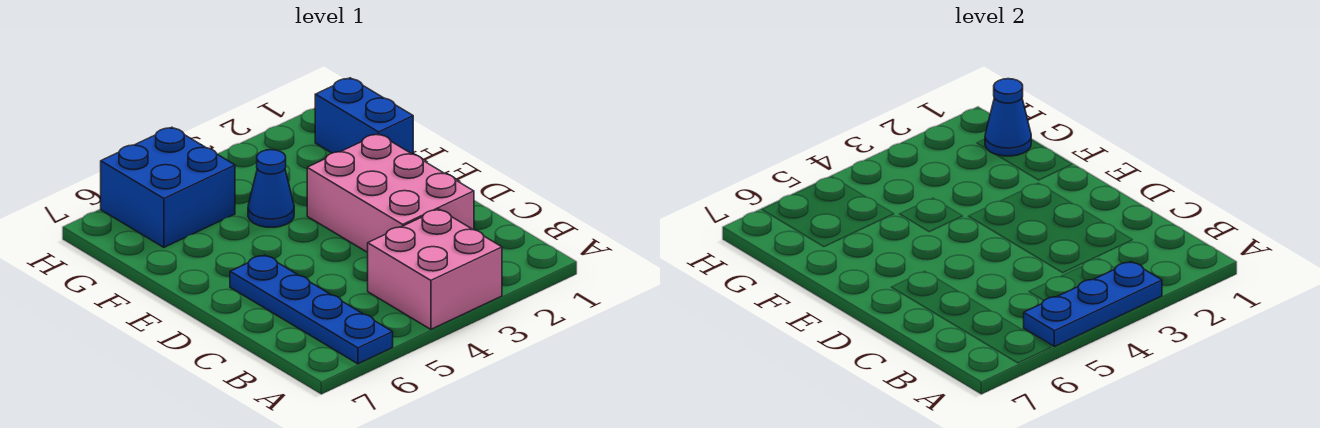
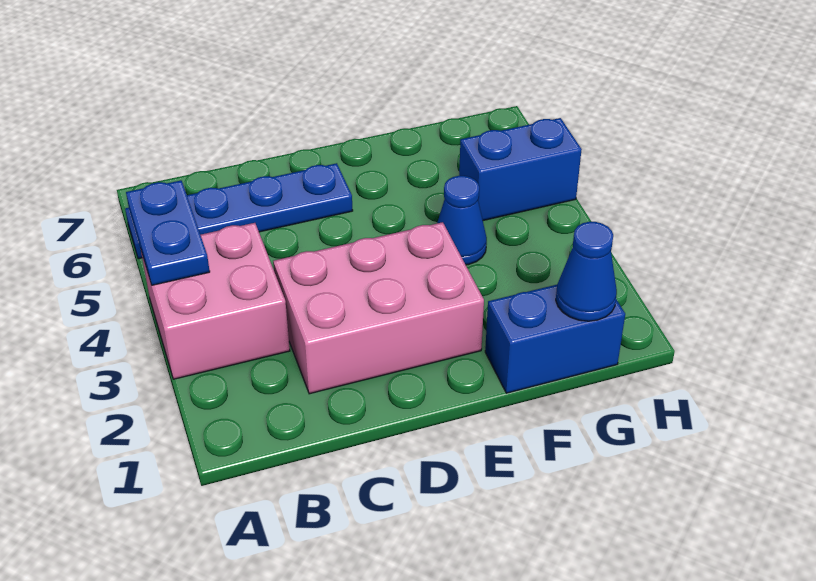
blue 1x3 plate [1024,262,1162,347] -> blue 1x2 plate [126,180,210,285]
blue 2x2 brick [101,127,235,247] -> blue 1x2 brick [459,118,582,221]

